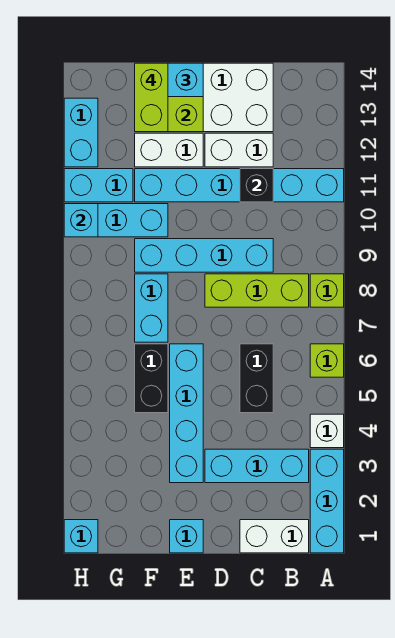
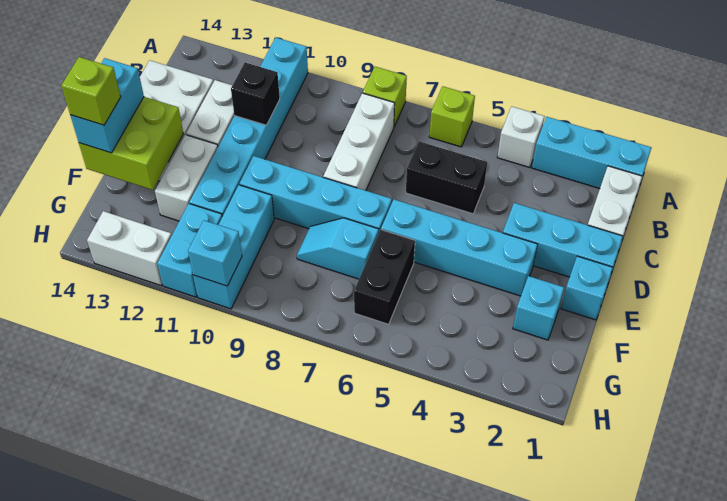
cyan 1x3 brick [205,449,309,483] -> cyan 1x3 brick turned to [503,203,623,277]
lime 1x3 brick [205,274,309,307] -> white 1x3 brick [323,93,395,191]
cyan 1x4 brick [135,239,273,272] -> cyan 1x4 brick turned to [239,156,392,231]
black 1x2 brick [135,344,168,413] -> black 1x2 brick turned to [354,230,415,324]
cyan 1x2 brick [135,274,168,342] -> cyan 1x2 slope [297,218,379,279]
lime 1x2 brick [135,63,168,132] -> lime 1x1 brick [61,57,121,125]
cyan 1x1 brick [64,520,98,553] -> cyan 1x1 brick moved to [513,276,564,340]
cyan 1x2 brick [64,98,98,167] -> white 1x2 brick [87,211,172,285]

